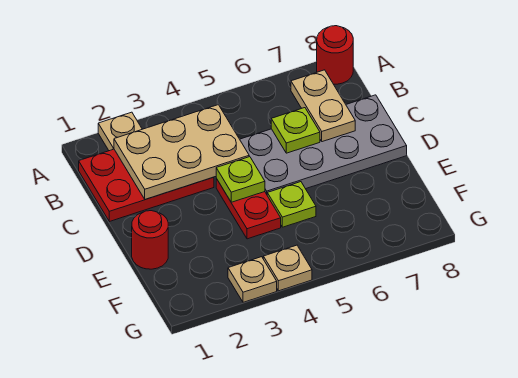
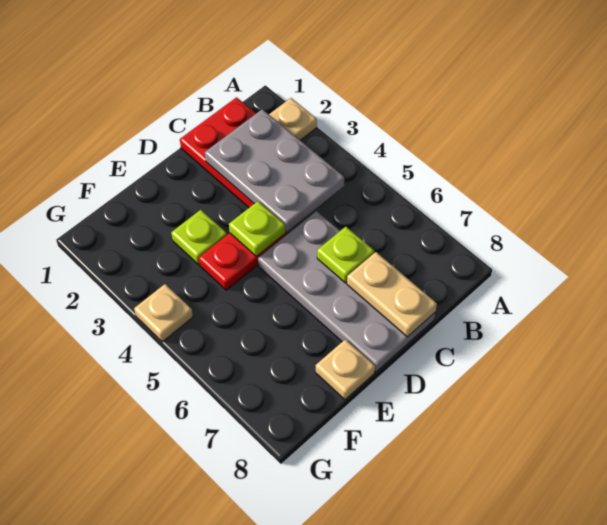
red 1x1 round brick [317,26,353,84] -> none
tan 2x3 plate [114,105,249,199] -> grey 2x3 plate [205,109,344,232]
tan 1x2 plate [291,70,355,142] -> tan 1x2 plate turned to [347,252,437,337]
red 1x1 round brick [132,211,168,269] -> none
lime 1x1 plate [267,182,316,227] -> lime 1x1 plate moved to [171,210,227,265]
tan 1x1 plate [228,257,277,302] -> tan 1x1 plate moved to [316,339,375,400]

